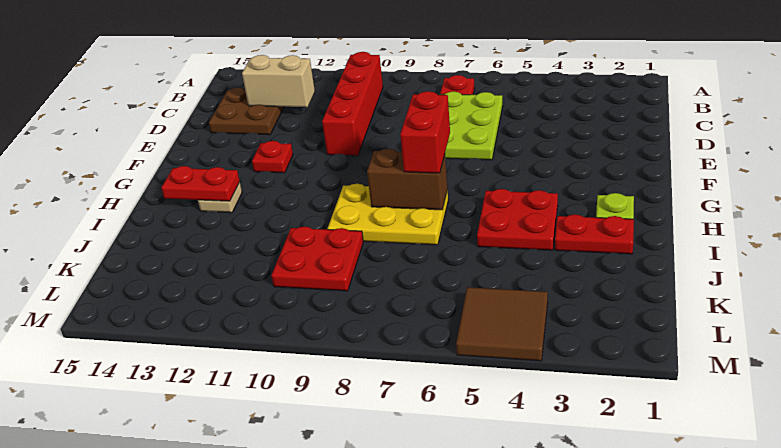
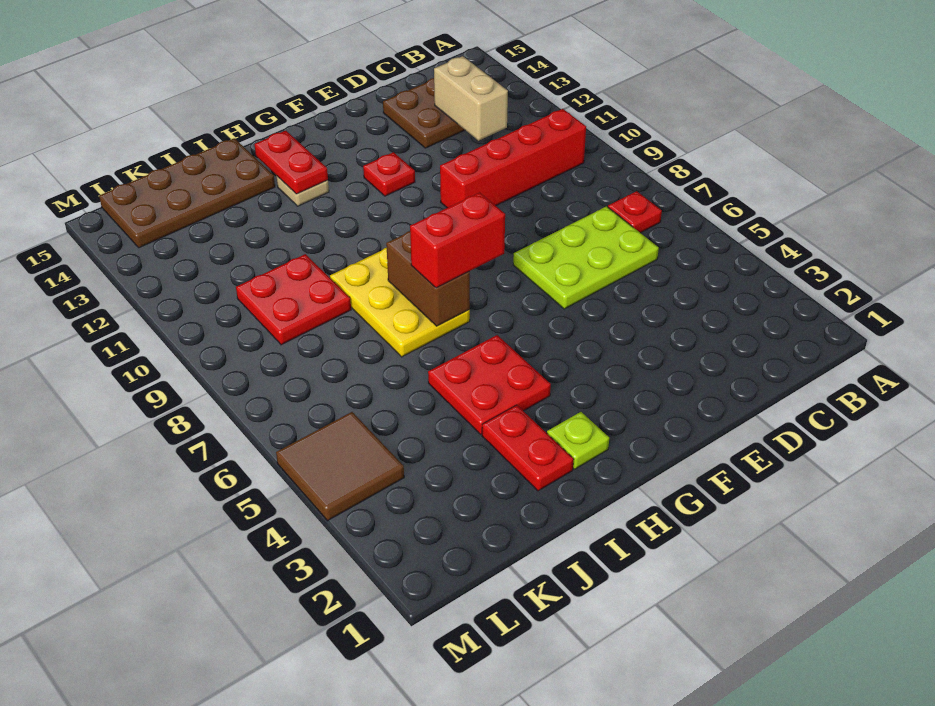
none -> brown 2x4 plate [99,138,275,248]

